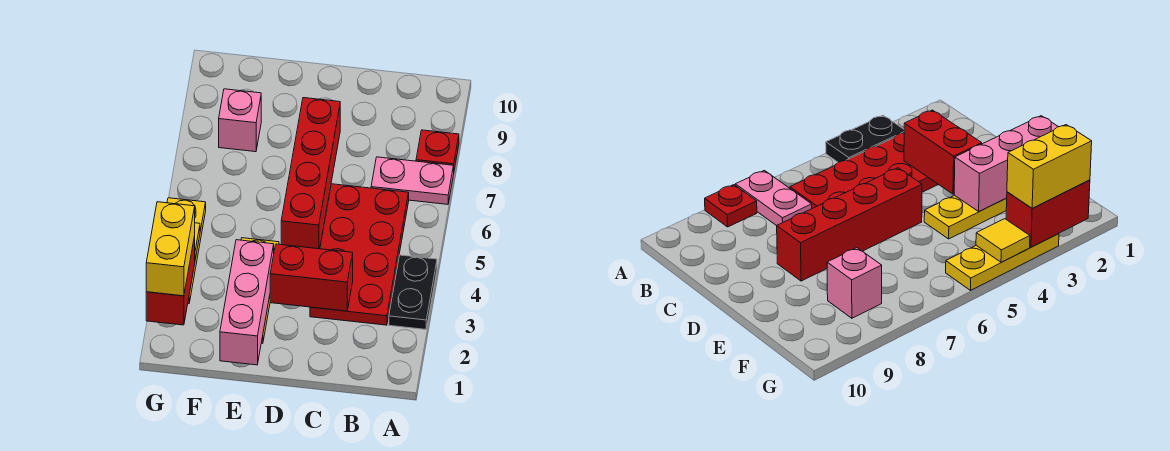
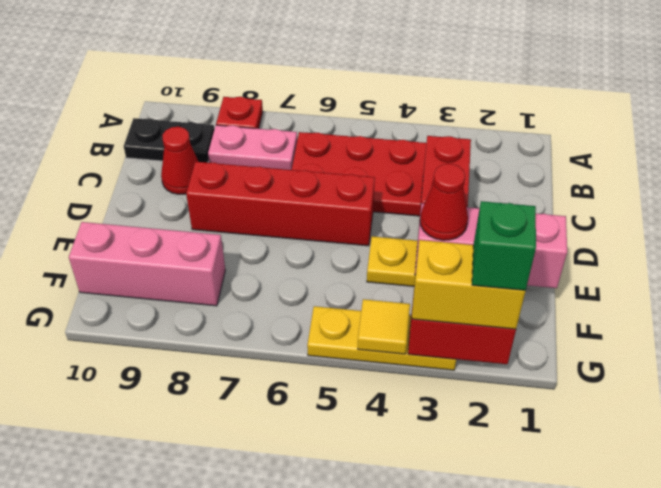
black 1x2 plate [389,255,437,329] -> black 1x2 plate moved to [124,118,214,163]
pink 1x2 plate [371,157,454,204] -> pink 1x2 plate turned to [208,125,297,170]
none -> red 1x1 cone [161,127,199,194]
none -> red 1x1 cone [420,164,468,240]
pink 1x1 brick [219,89,261,152] -> pink 1x3 brick [69,222,225,306]
none -> green 1x1 brick [472,201,536,290]

